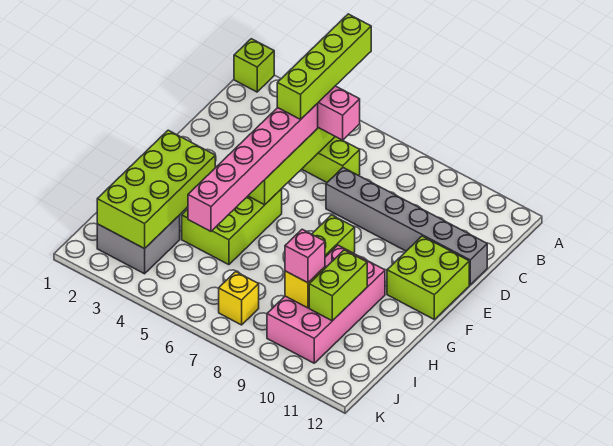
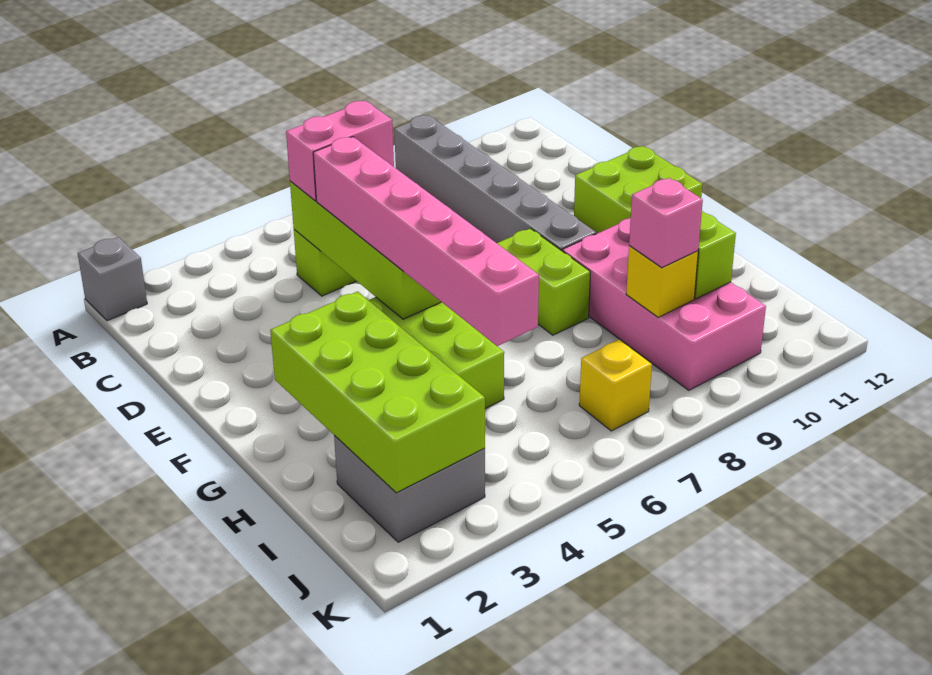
lime 1x1 brick [234,39,274,92] -> grey 1x1 brick [78,237,147,321]
lime 1x4 brick [277,14,371,119] -> none
grey 1x6 brick [326,168,487,285] -> grey 1x6 brick turned to [394,115,596,251]

